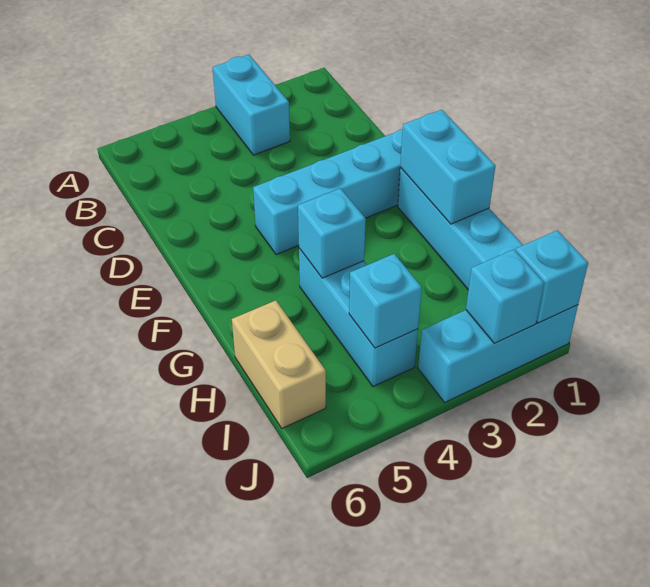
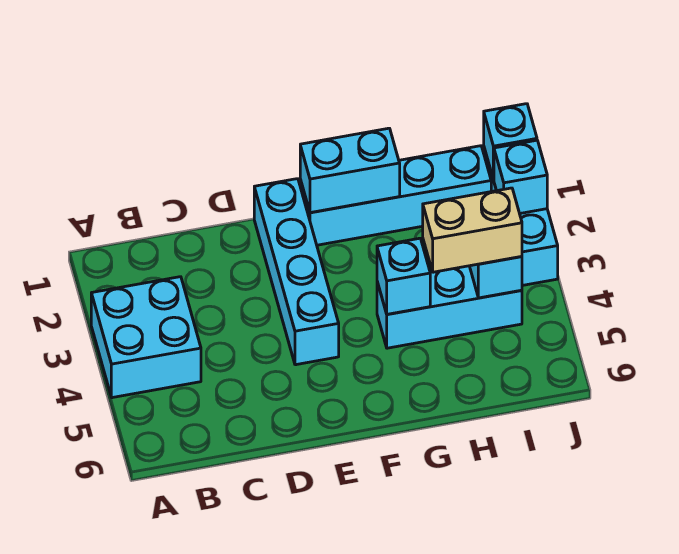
cyan 1x2 brick [212,55,290,155] -> cyan 2x2 brick [91,277,201,398]
tan 1x2 brick [232,300,326,428] -> tan 1x2 brick moved to [423,188,522,272]

